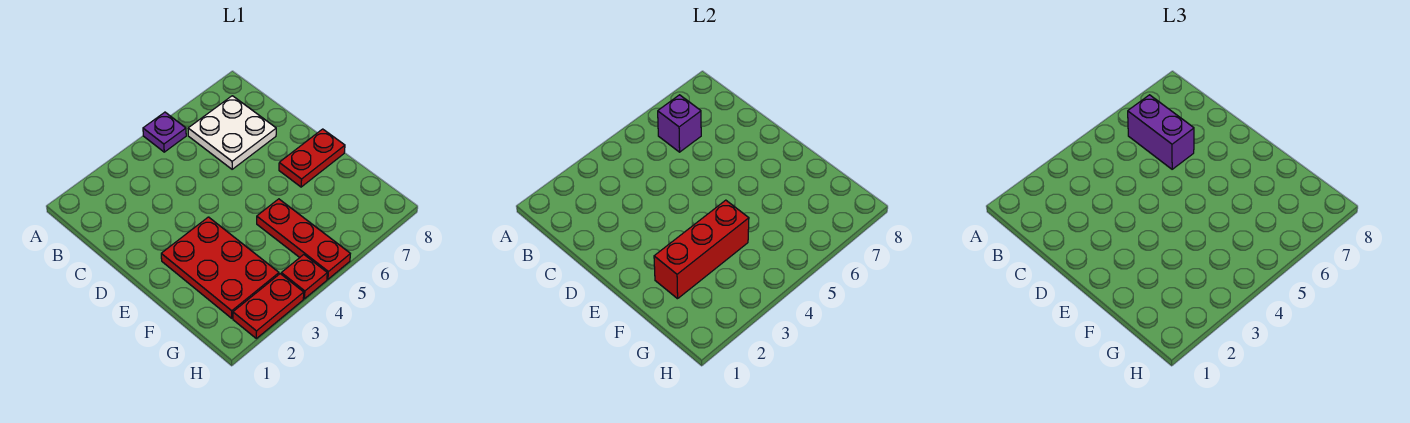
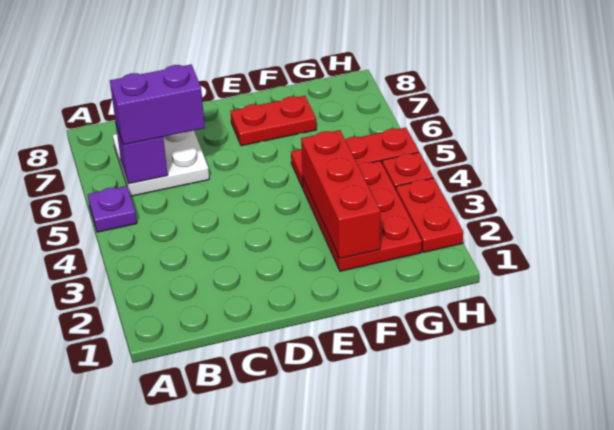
red 2x3 plate [161,217,279,318] -> red 2x3 plate turned to [303,161,422,271]
red 1x2 plate [279,129,345,187] -> red 1x2 plate turned to [230,96,316,146]

